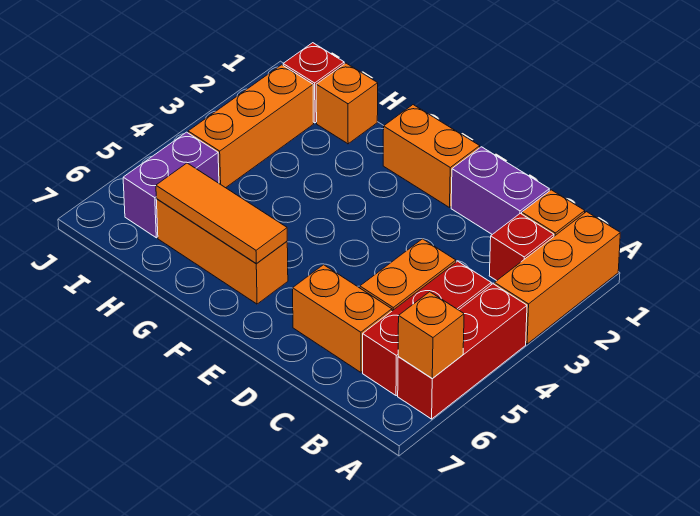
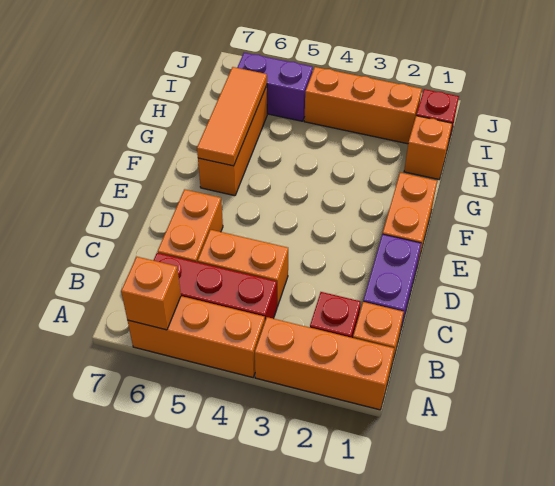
red 1x3 brick [398,284,527,419] -> orange 1x3 brick [127,296,265,377]

